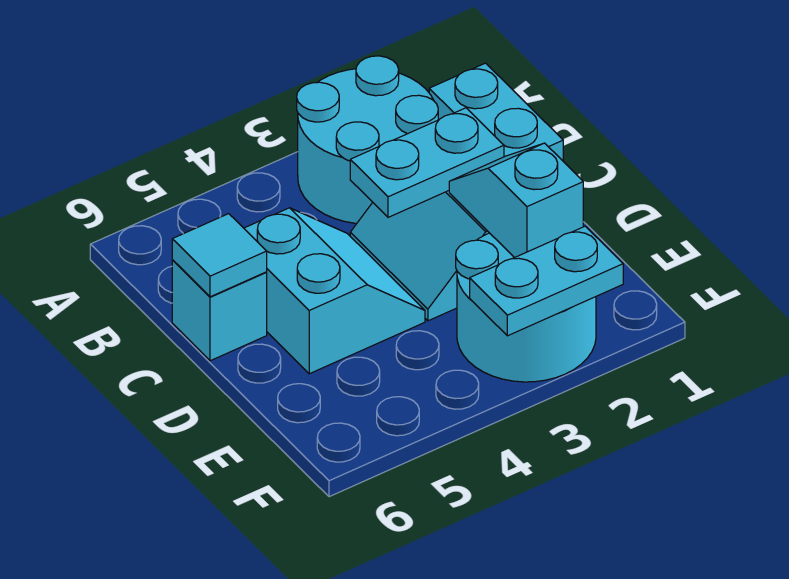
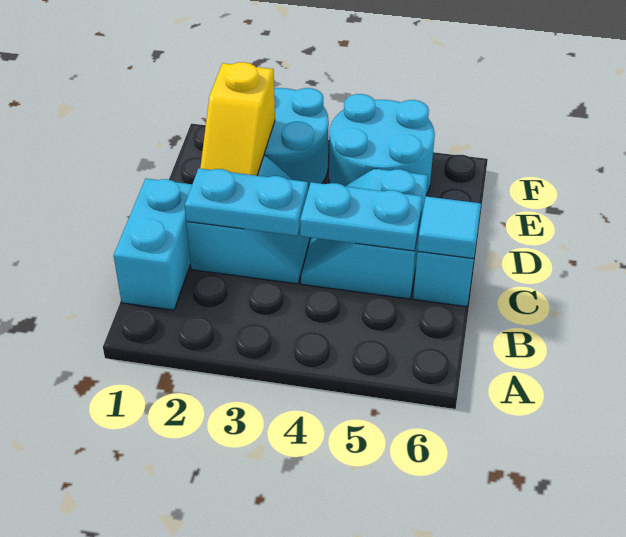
cyan 2x2 round brick [297,56,438,223] -> cyan 2x2 round brick moved to [329,94,435,195]
cyan 1x2 slope [449,143,583,258] -> yellow 1x2 slope [200,62,275,176]
cyan 1x2 plate [470,226,623,336] -> cyan 1x2 plate moved to [300,182,423,251]

